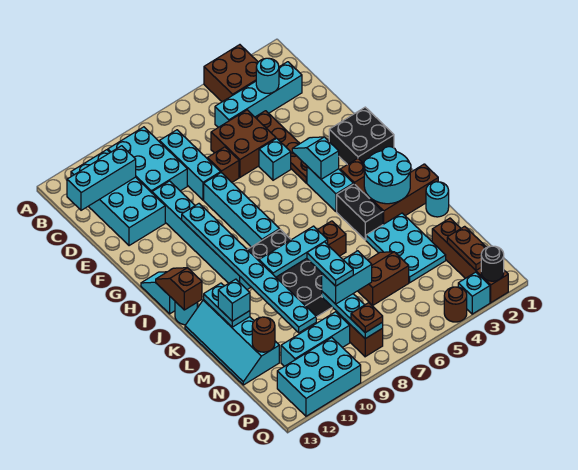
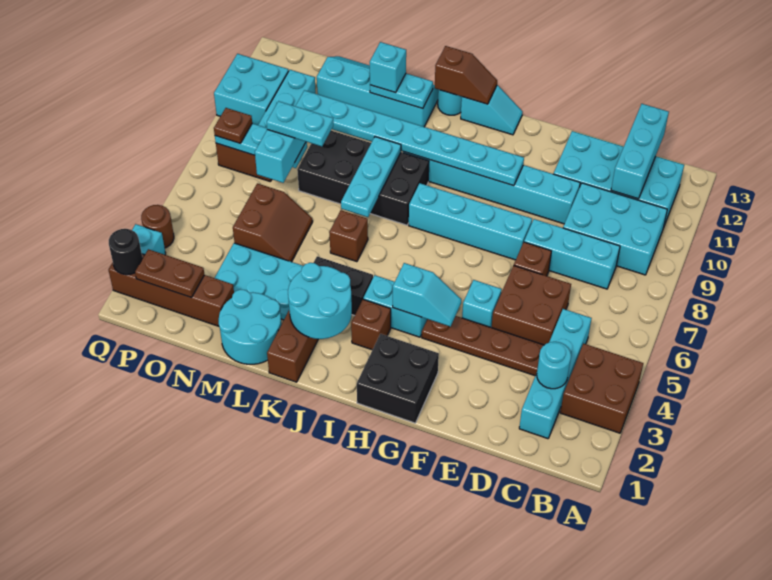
cyan 1x1 round brick [426,182,449,217] -> cyan 2x2 round brick [219,289,282,364]
brown 1x1 round brick [252,317,275,352] -> none
cyan 2x3 brick [277,338,361,416] -> cyan 2x2 brick [214,54,289,125]

